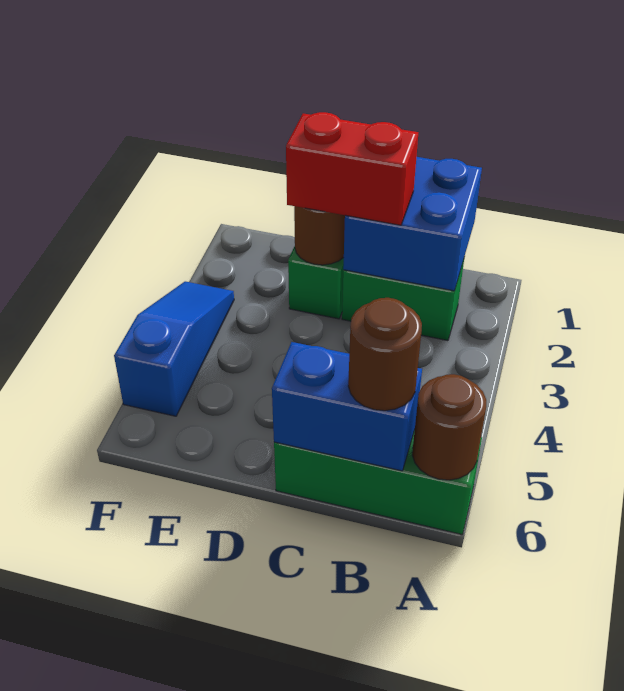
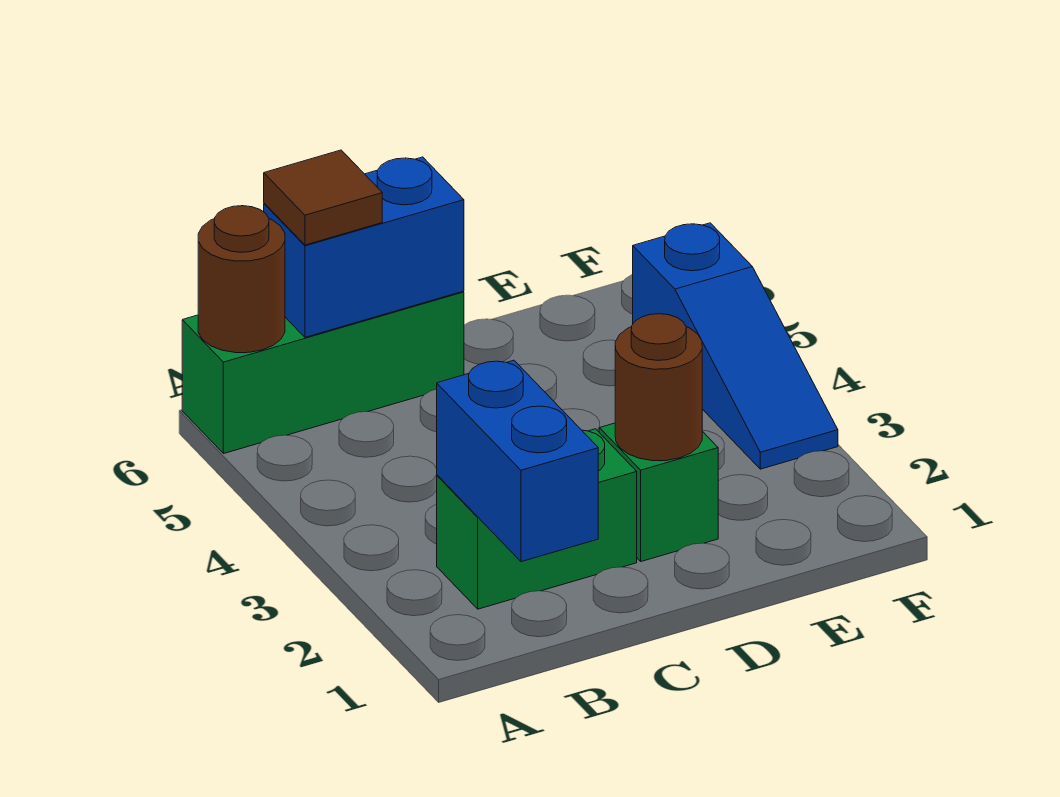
blue 2x2 brick [343,157,482,291] -> blue 1x2 brick [437,360,598,562]
brown 1x1 round brick [348,298,422,411] -> brown 1x1 tile [264,150,382,245]
red 1x2 brick [286,112,418,225] -> none

